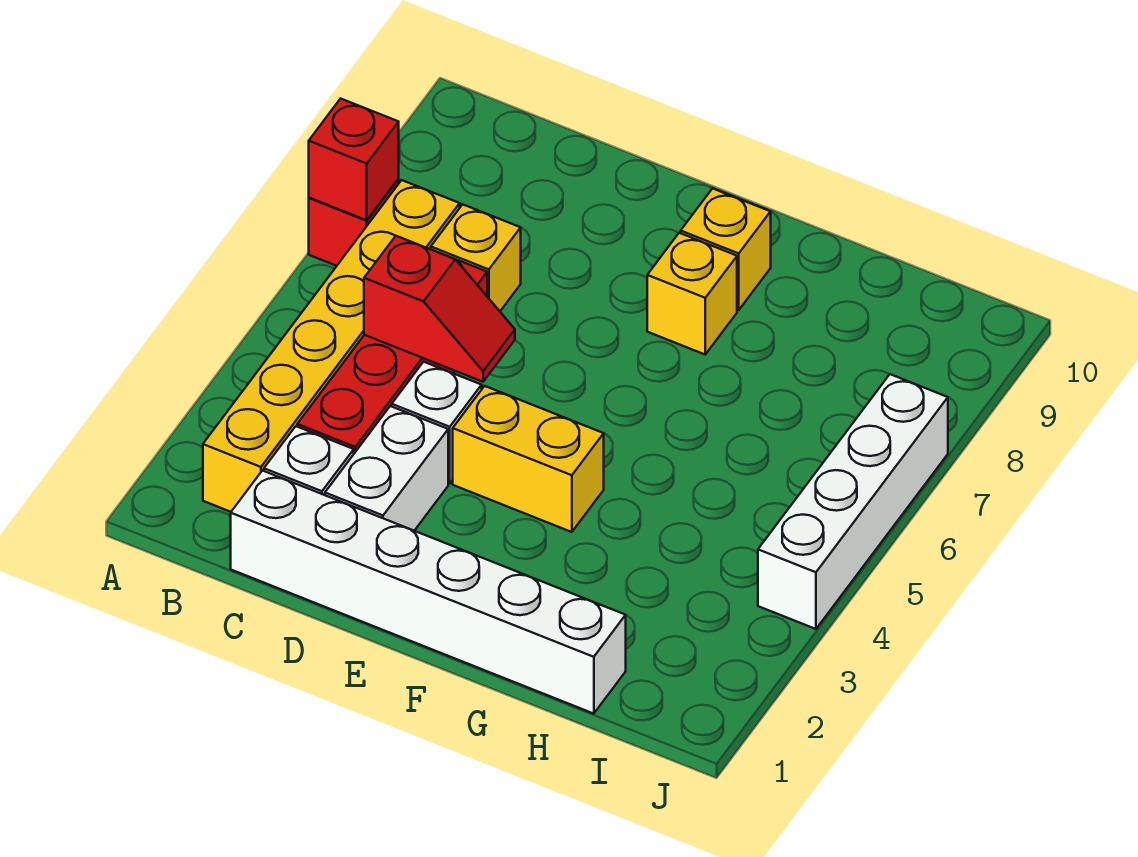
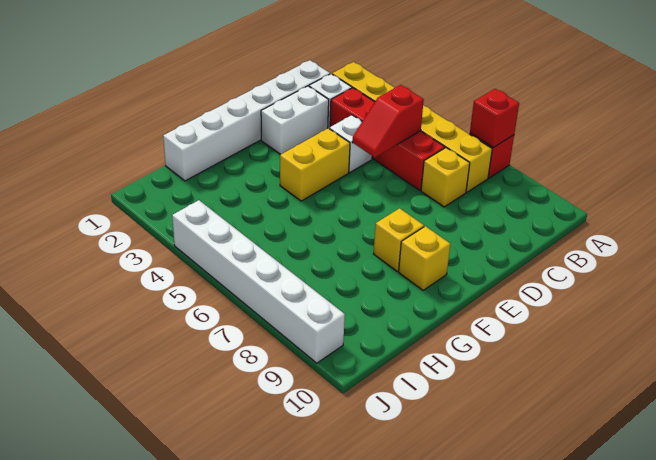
white 1x2 brick [325,406,448,531] -> white 1x2 brick turned to [261,86,329,155]
white 1x4 brick [758,374,948,629] -> white 1x6 brick [172,200,345,363]

